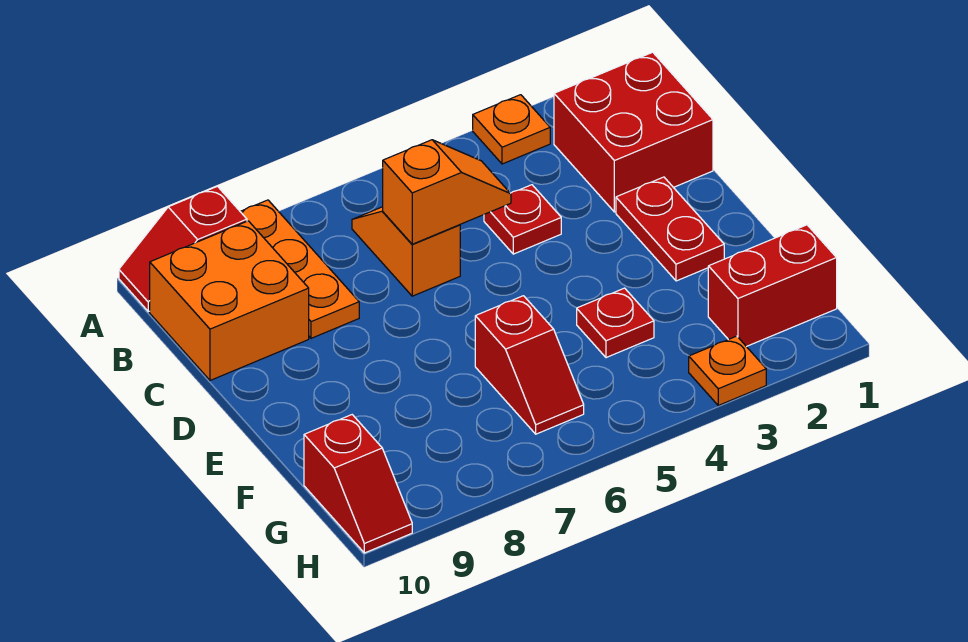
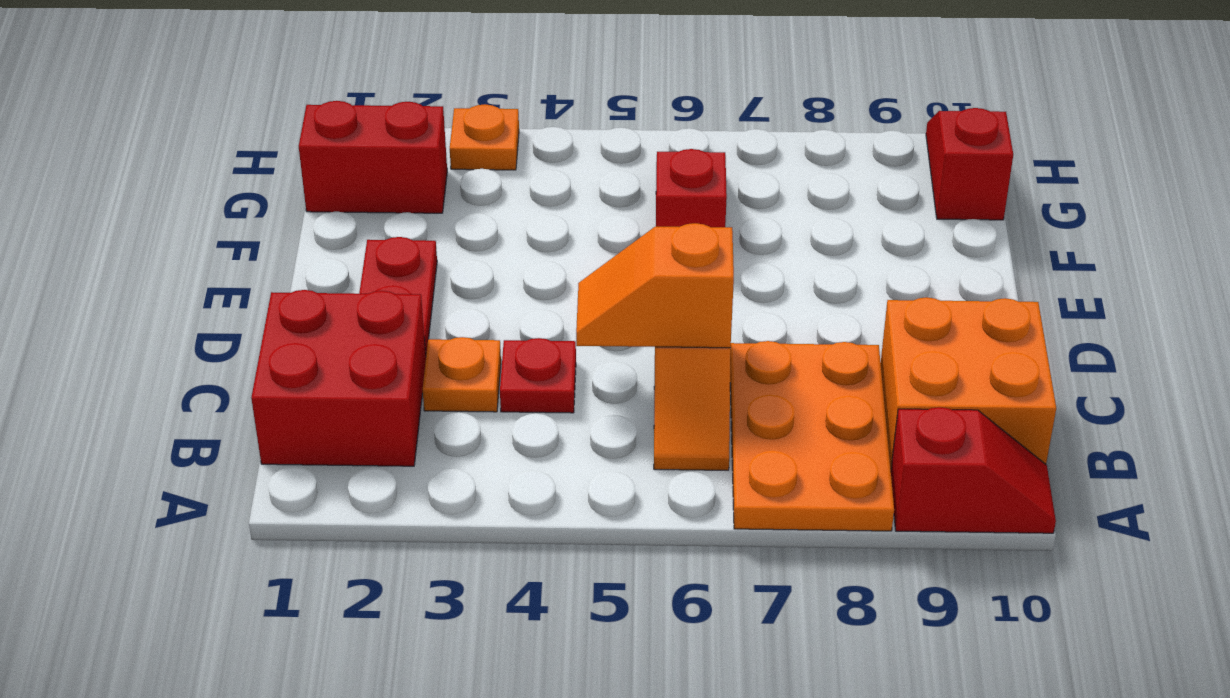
orange 1x1 plate [473,95,550,164] -> orange 1x1 plate moved to [423,337,501,412]
orange 1x3 plate [240,200,359,338] -> orange 2x3 plate [730,341,894,531]
red 1x1 plate [577,288,654,358] -> none

